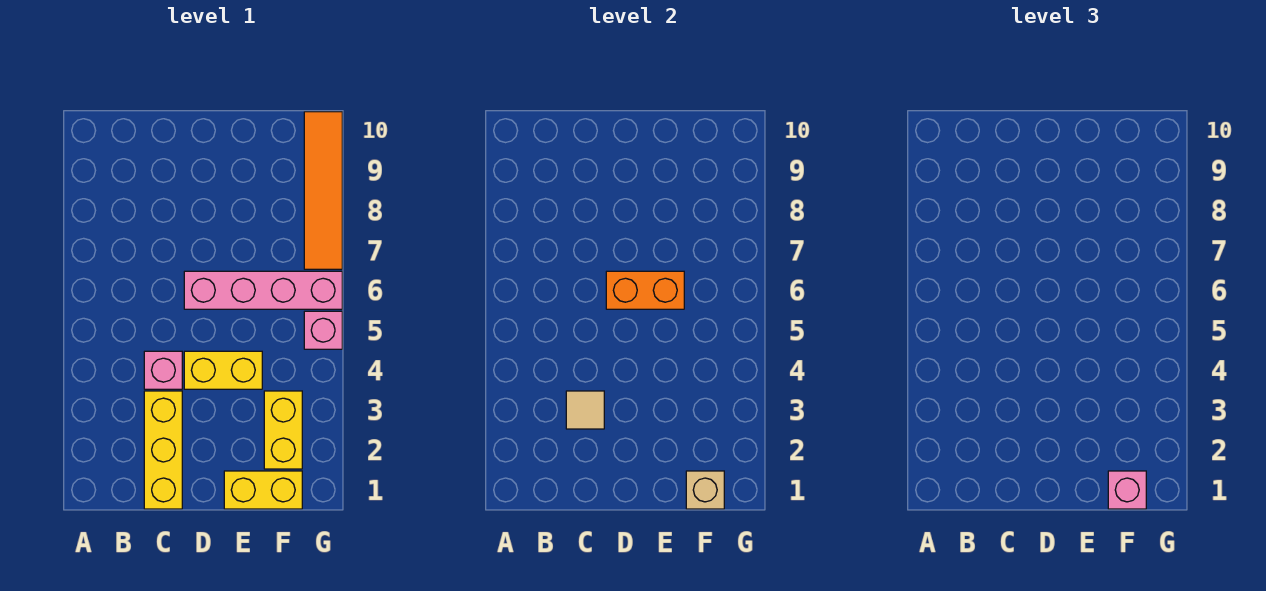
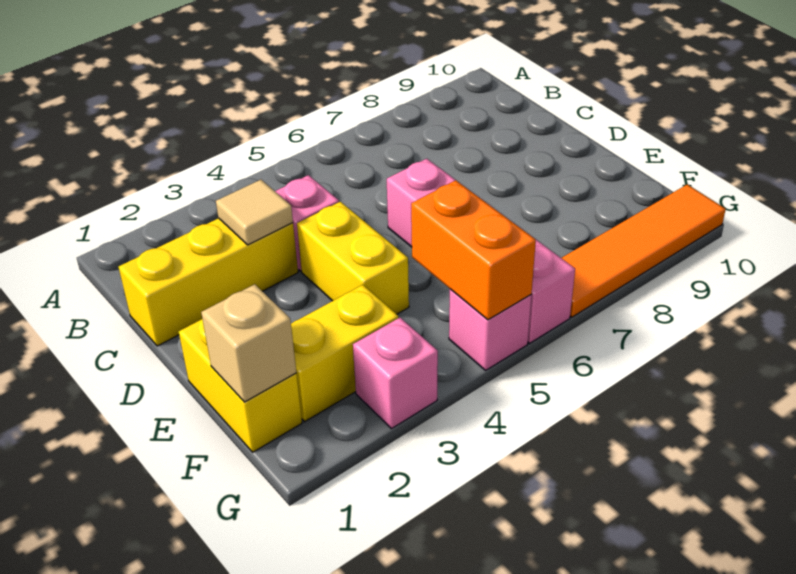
orange 1x2 brick [606,271,684,309] -> orange 1x2 brick moved to [411,180,536,320]
pink 1x1 brick [1108,471,1146,509] -> pink 1x1 brick moved to [353,318,438,429]

